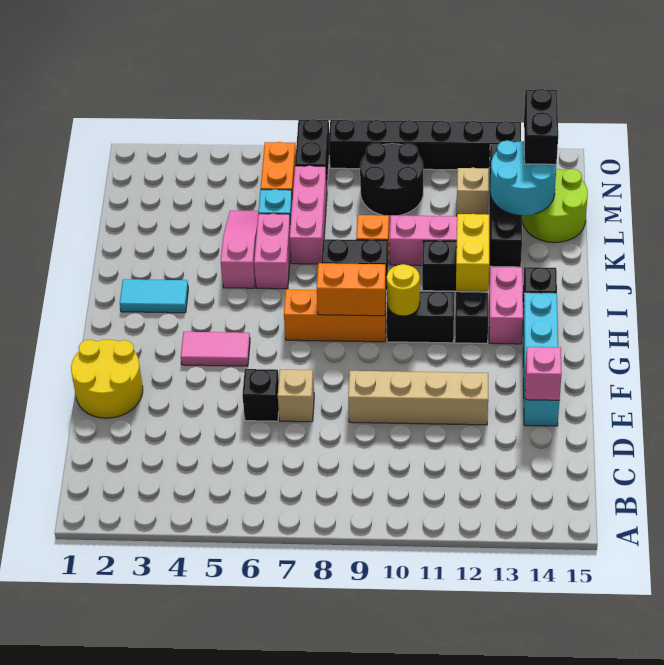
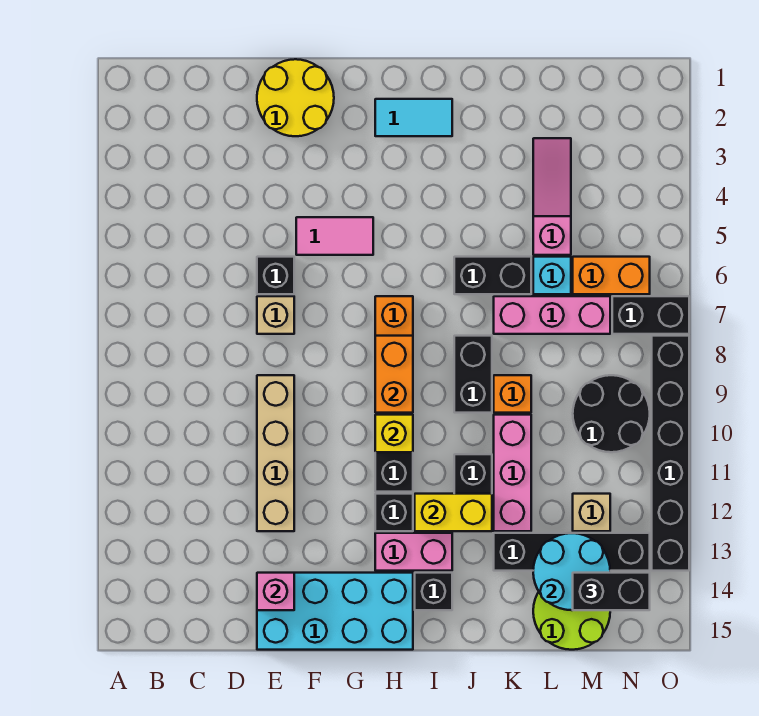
cyan 1x4 brick [523,293,559,426] -> cyan 2x4 brick [257,573,413,650]
pink 1x2 tile [181,332,250,366] -> pink 1x2 tile turned to [296,217,373,255]
yellow 1x1 round brick [387,264,420,316] -> yellow 1x1 brick [375,415,413,452]
cyan 1x2 tile [120,279,188,313] -> cyan 1x2 tile turned to [375,99,452,136]
pink 1x3 slope [221,211,259,288] -> pink 1x3 slope turned to [533,138,571,255]
pink 1x2 brick [254,214,291,289] -> black 1x2 brick [454,257,531,294]

